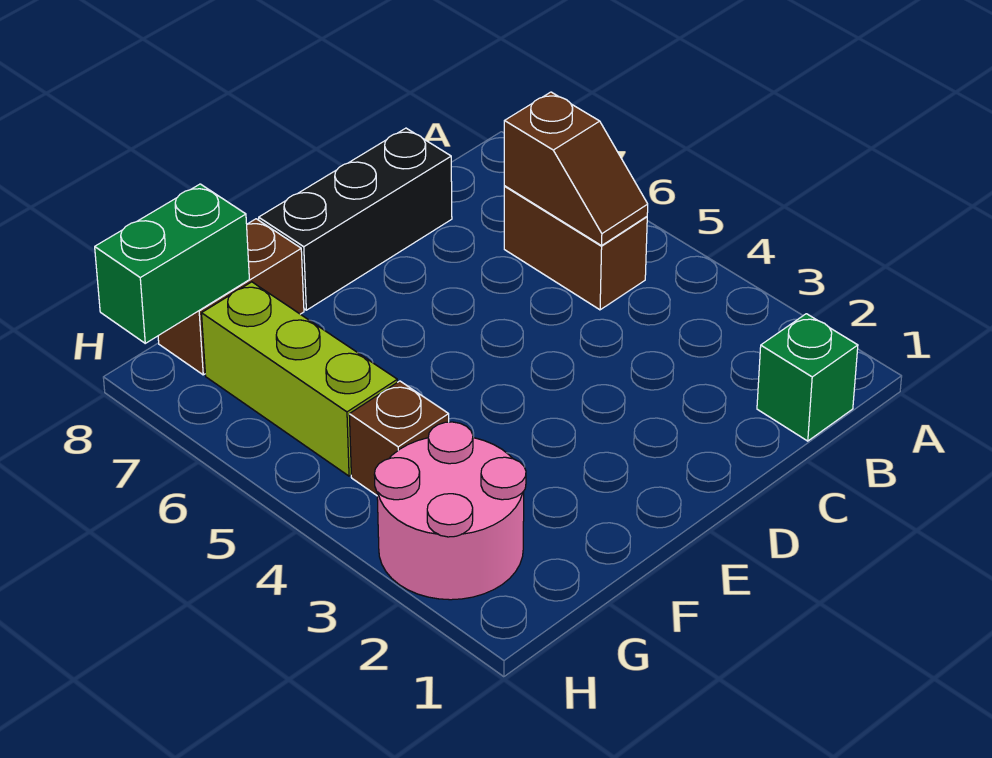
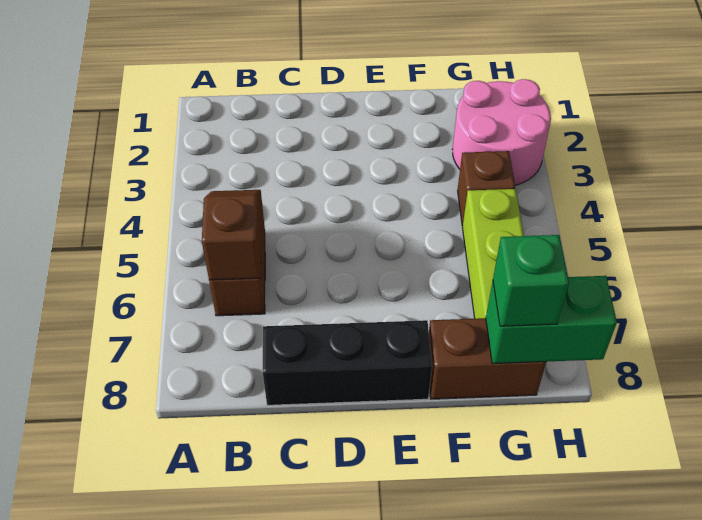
green 1x1 brick [757,314,858,441] -> green 1x1 brick moved to [493,235,569,326]

